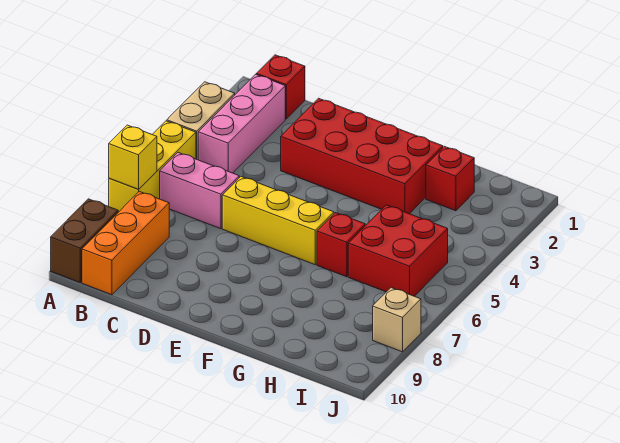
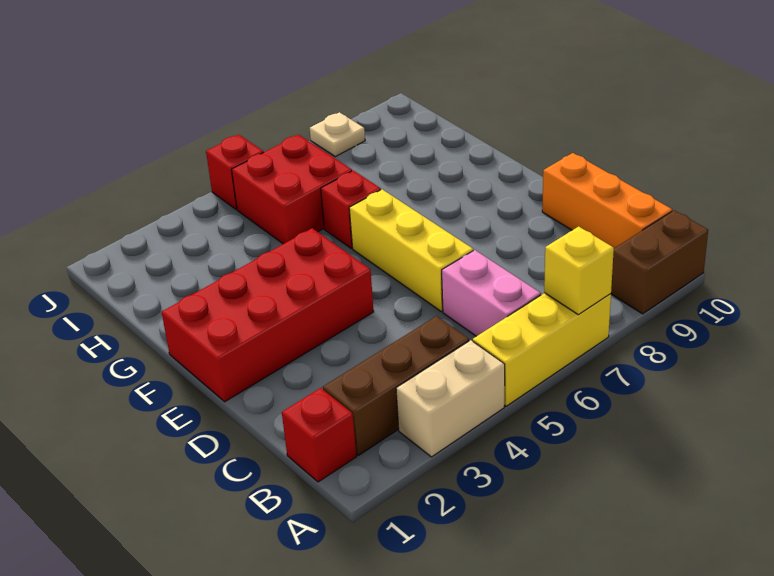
pink 1x3 brick [198,74,285,173] -> brown 1x3 brick [323,316,469,455]
orange 1x3 brick [82,191,169,295] -> orange 1x3 brick turned to [542,153,672,248]
red 2x4 brick [281,98,443,214] -> red 2x4 brick turned to [162,228,374,402]
red 1x1 brick [426,147,474,211] -> red 1x1 brick moved to [206,135,263,209]
tan 1x1 brick [373,288,421,352] -> tan 1x1 plate [310,112,365,157]

